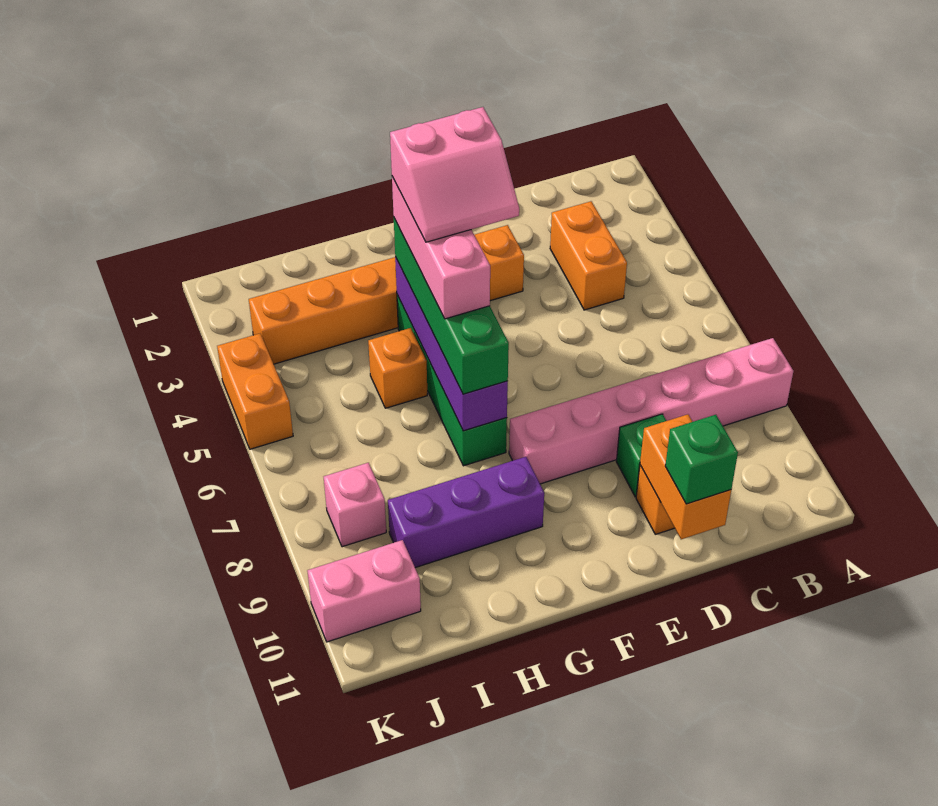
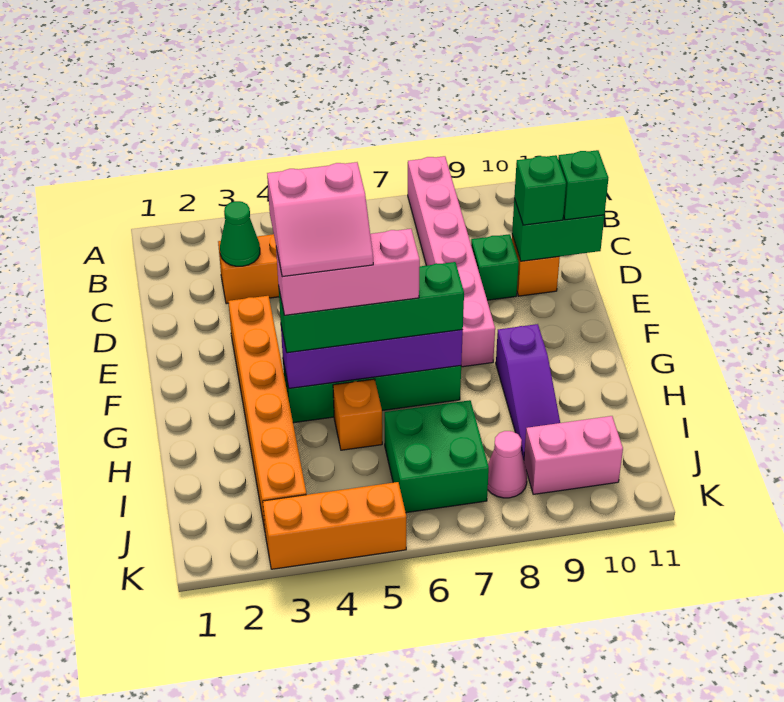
none -> green 1x1 cone [220,201,260,266]
orange 1x2 brick [640,414,731,539] -> green 1x2 brick [512,199,604,261]
none -> green 1x1 brick [514,155,566,225]
pink 2x2 slope [390,107,519,242] -> pink 2x2 slope turned to [267,162,373,277]
purple 1x3 brick [388,457,544,568] -> purple 1x3 slope [496,324,560,460]
none -> green 2x2 brick [385,400,489,513]
pink 1x1 brick [324,463,386,547] -> pink 1x1 cone [488,431,527,498]
pink 1x2 brick [307,540,421,642] -> pink 1x2 brick turned to [524,416,623,494]
orange 1x2 brick [217,334,293,449] -> orange 1x3 brick [263,482,406,569]

